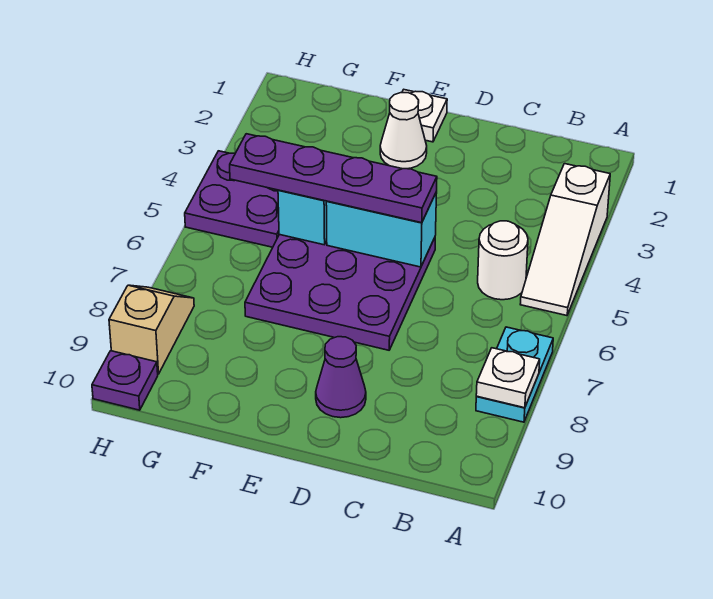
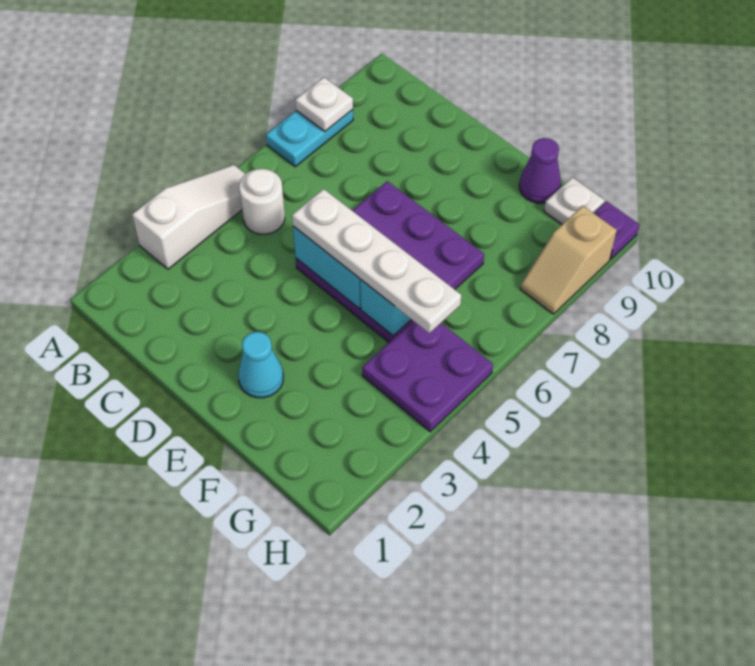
purple 1x4 plate [230,134,437,223] -> white 1x4 plate [292,189,461,333]
purple 1x1 cone [316,337,366,418] -> purple 1x1 cone moved to [519,138,561,203]
white 1x1 plate [402,90,447,142] -> white 1x1 plate moved to [544,177,605,224]
white 1x1 cone [380,93,427,169] -> cyan 1x1 cone [238,332,283,398]

